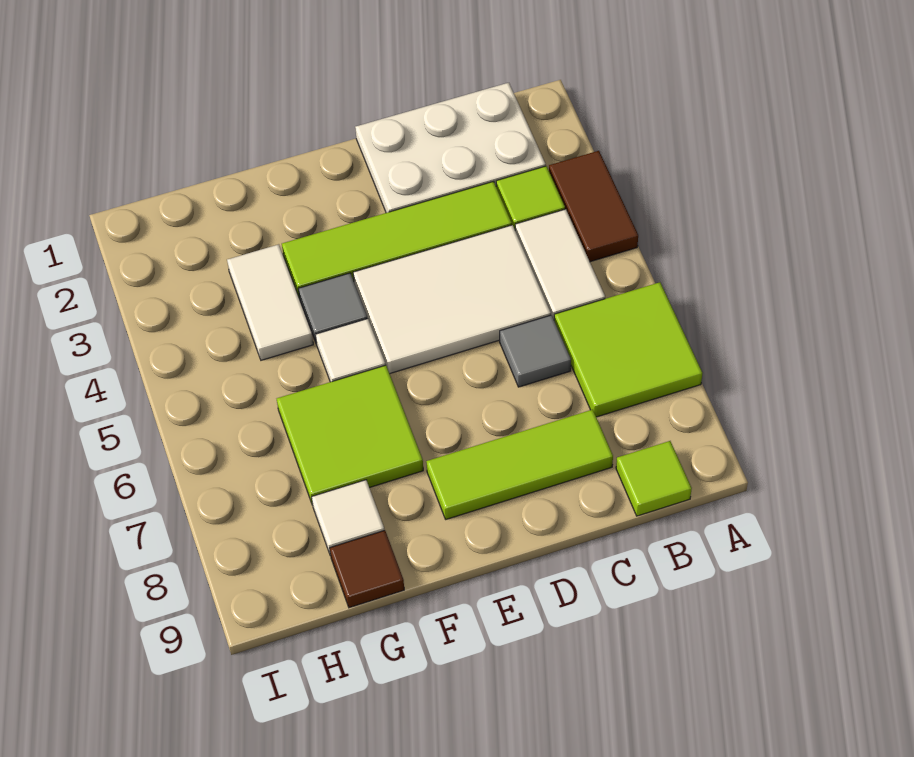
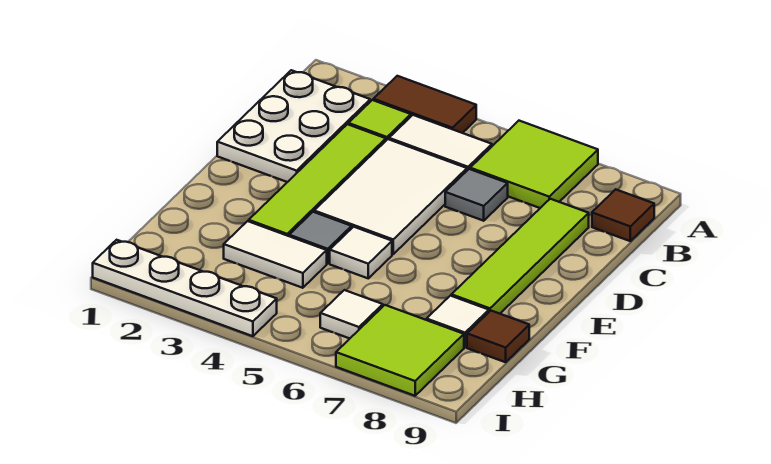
lime 1x1 tile [616,441,692,516] -> brown 1x1 tile [592,189,654,241]
lime 1x3 tile [426,410,613,519] -> lime 1x4 tile [451,199,589,314]
lime 2x2 tile [277,365,423,505] -> lime 2x2 tile moved to [336,305,464,396]
none -> white 1x1 tile [320,290,383,338]
none -> white 1x4 plate [93,240,277,336]

